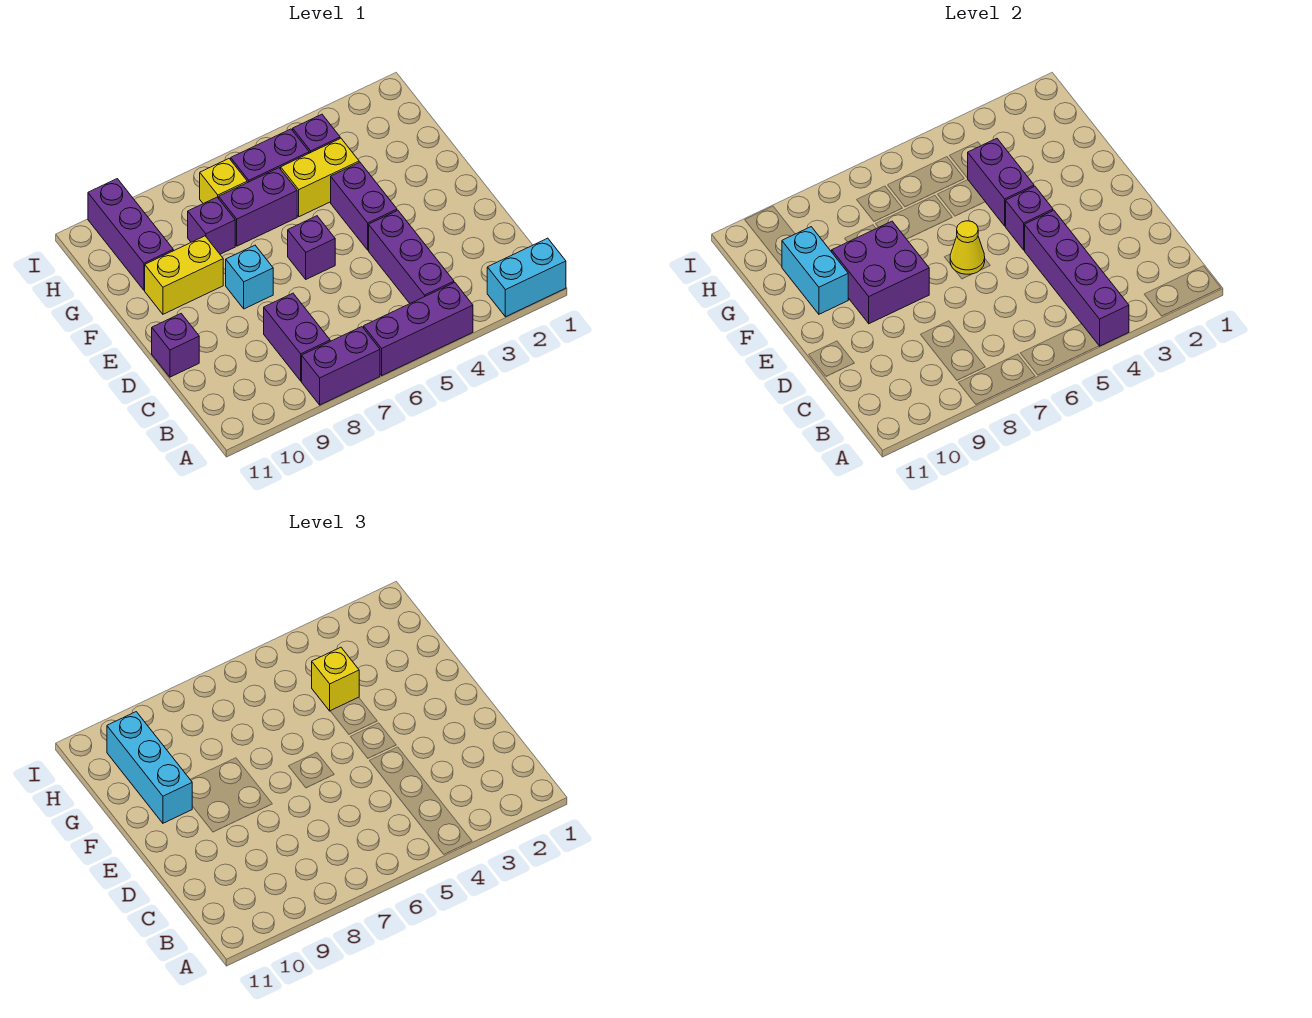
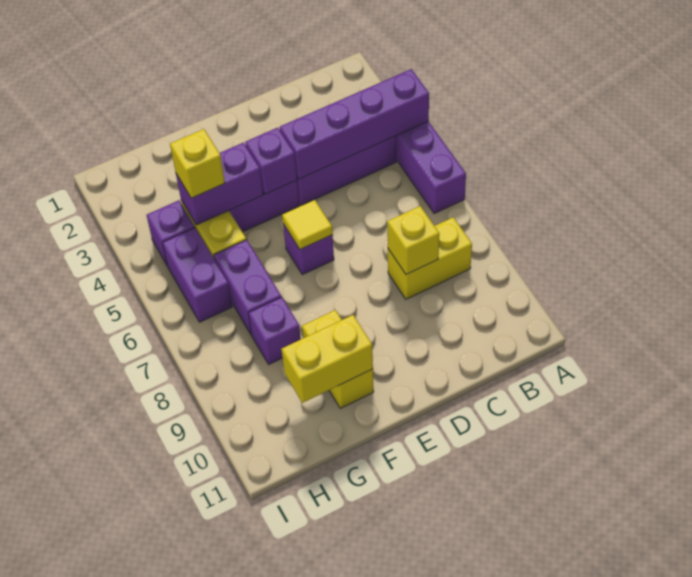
cyan 1x2 brick [487,238,566,317] -> none
purple 1x2 brick [302,327,380,405] -> none
purple 1x2 brick [264,293,330,381] -> yellow 1x2 brick [388,217,472,299]
purple 1x1 brick [152,314,199,377] -> none
yellow 1x1 cone [950,221,985,274] -> yellow 1x1 tile [282,200,332,249]
cyan 1x1 brick [226,245,273,309] -> none
purple 2x2 brick [832,221,929,324] -> none
cyan 1x2 brick [782,227,848,314] -> yellow 1x2 brick [281,315,373,403]
cyan 1x3 brick [107,712,192,823] -> none
purple 1x3 brick [88,179,173,290] -> none
yellow 1x1 brick [200,159,247,204] -> yellow 1x1 brick moved to [387,206,439,274]

